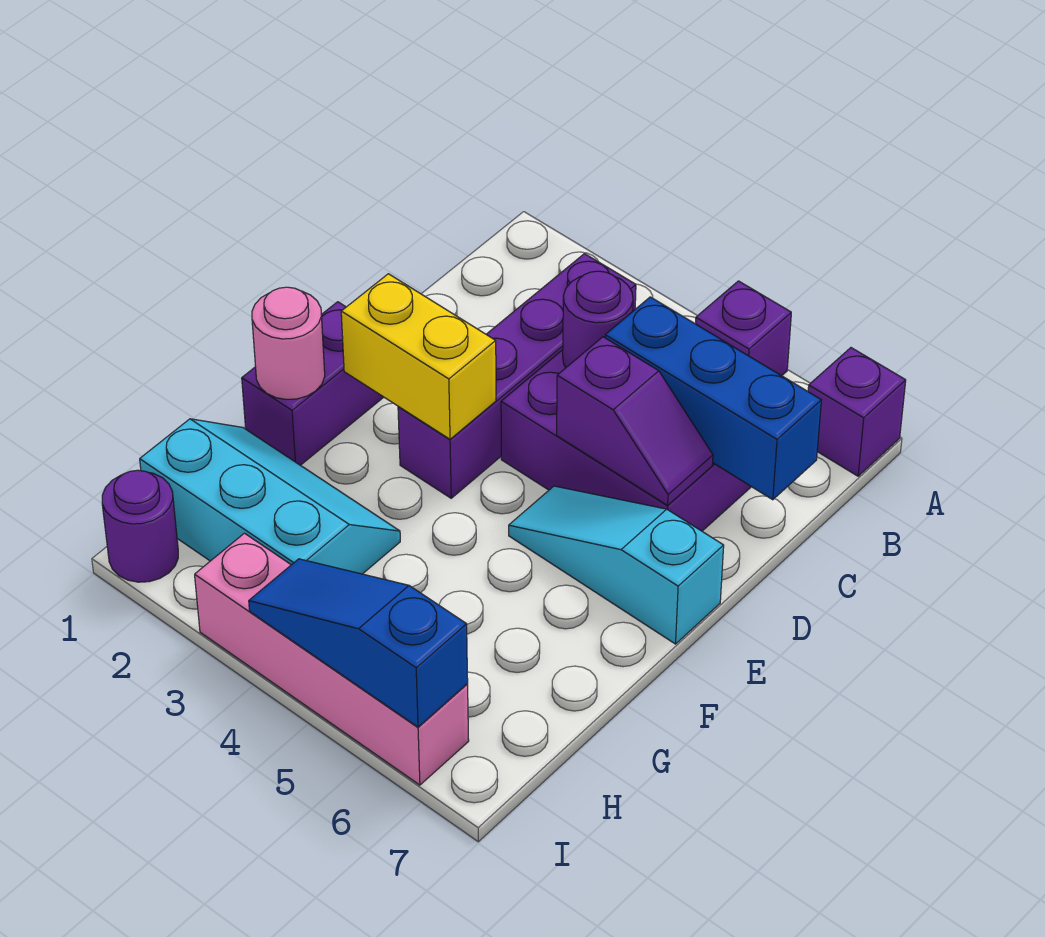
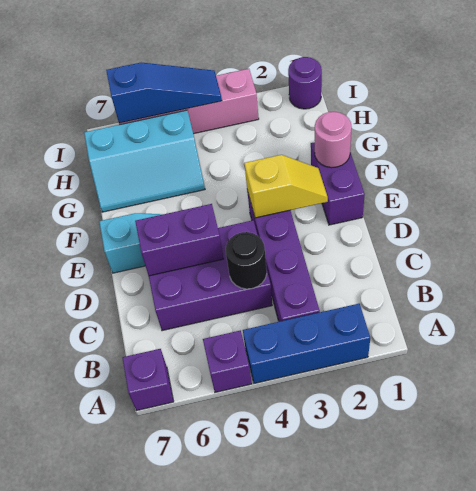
purple 1x1 round brick [563,271,633,367] -> black 1x1 round brick [226,232,267,289]
blue 1x3 brick [605,297,821,500] -> blue 1x3 brick moved to [243,304,370,383]
purple 1x2 slope [557,337,713,505] -> purple 1x2 brick [135,204,223,276]
yellow 1x2 brick [341,274,496,439] -> yellow 1x2 slope [244,155,328,218]
cyan 2x3 slope [140,419,400,574] -> cyan 2x3 slope moved to [84,110,205,212]

